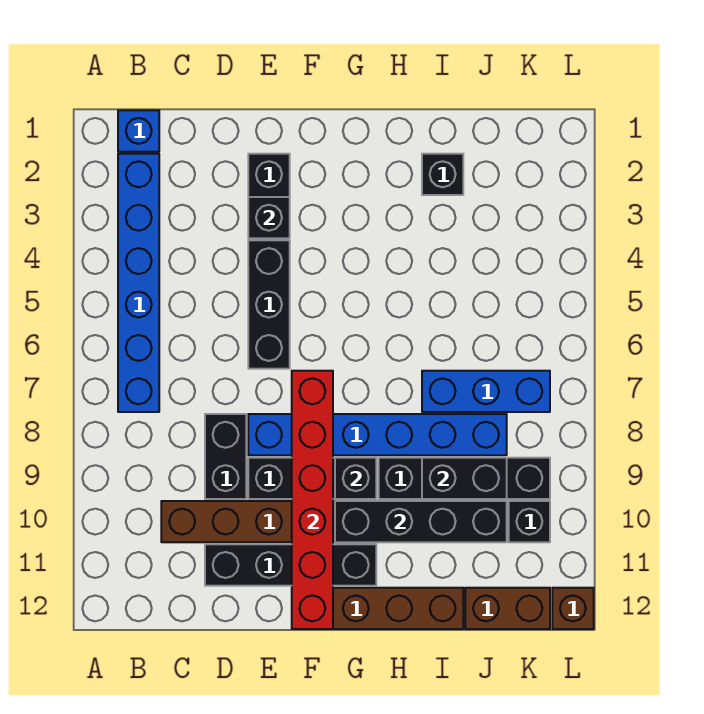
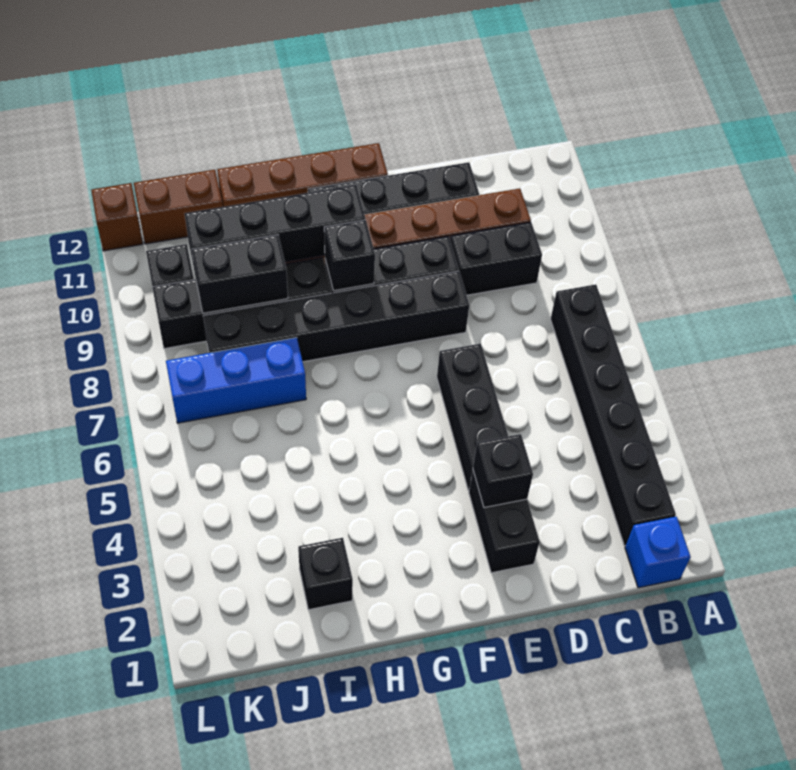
blue 1x6 brick [118,154,159,412] -> black 1x6 brick [551,284,676,546]
black 1x2 brick [205,414,246,499] -> black 1x2 brick turned to [450,222,542,295]
blue 1x6 brick [248,414,507,455] -> black 1x6 brick [203,271,469,362]
red 1x6 brick [292,371,333,629] -> none

